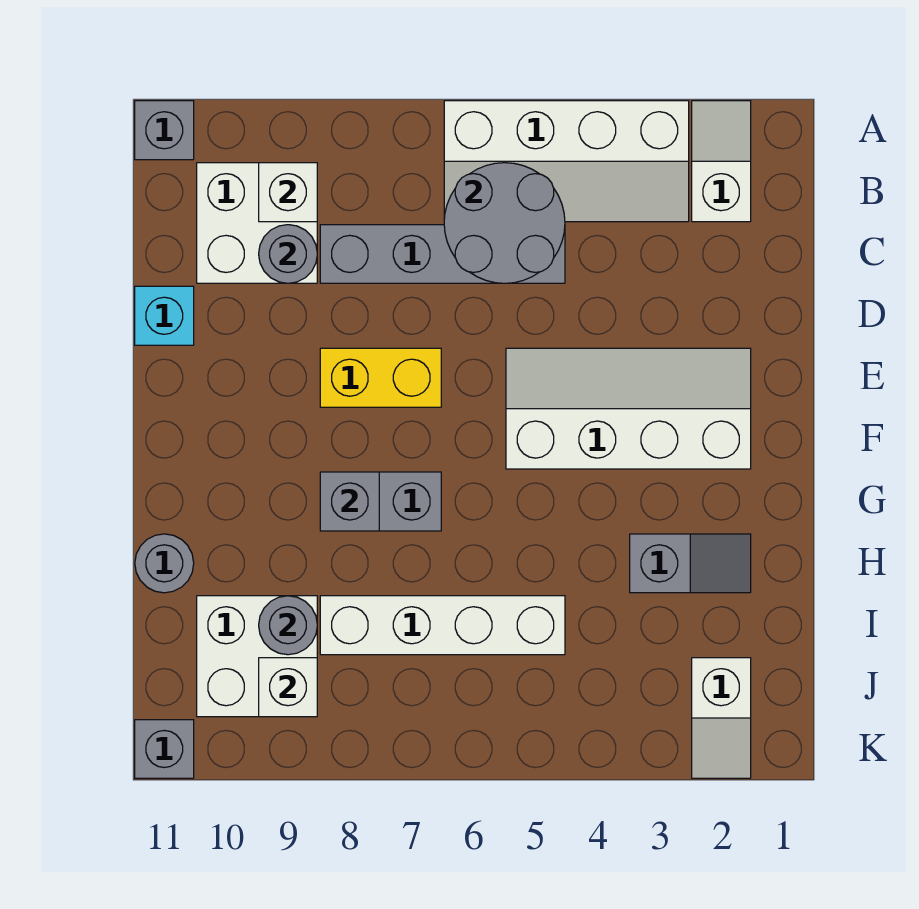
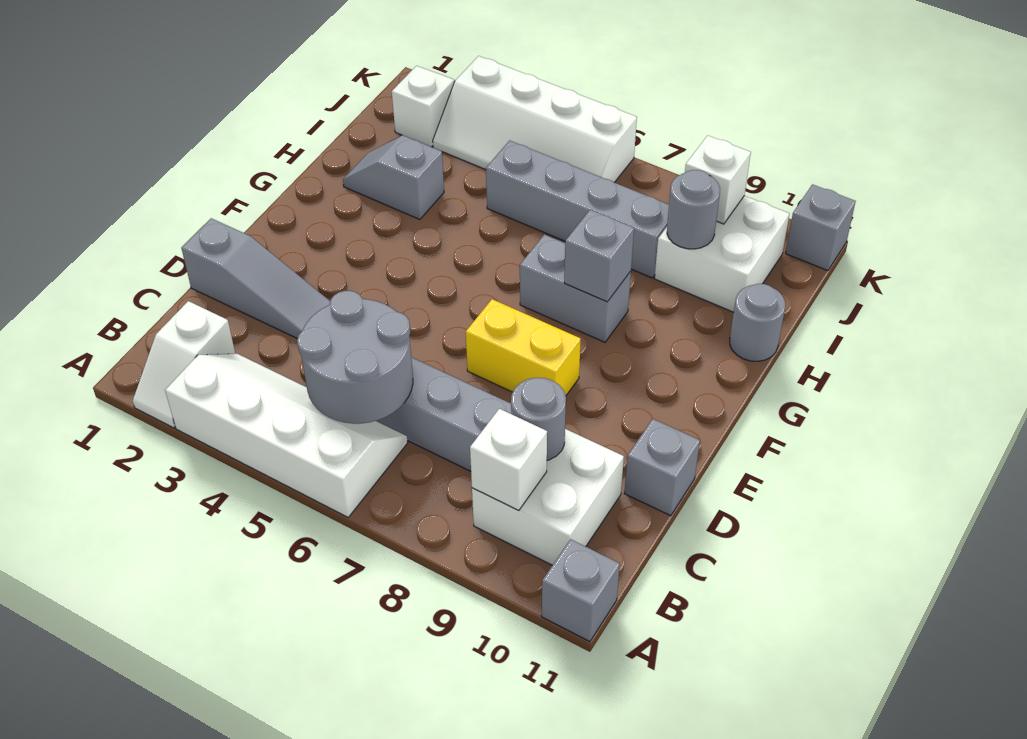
none -> grey 1x3 slope [181,218,330,338]
cyan 1x1 brick [135,286,194,345] -> grey 1x1 brick [624,419,700,516]
white 2x4 slope [506,348,751,469] -> white 2x4 slope moved to [433,56,637,183]
white 1x4 brick [320,596,565,655] -> grey 1x4 brick [486,141,669,278]

